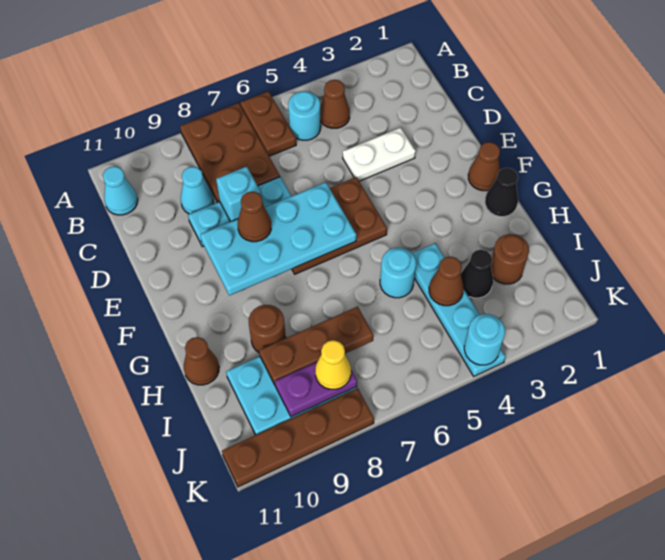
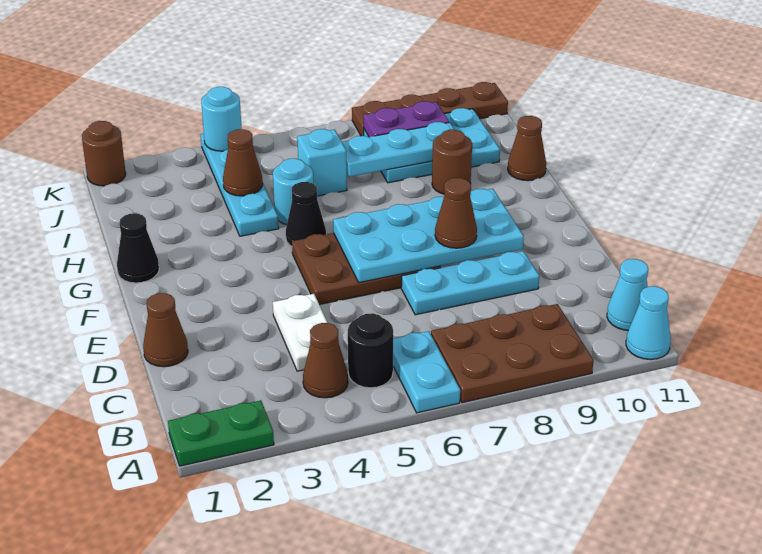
none -> green 1x2 plate [168,400,274,466]
brown 1x2 plate [241,91,296,156] -> cyan 1x2 plate [393,331,460,413]
brown 2x3 plate [180,103,280,202] -> brown 2x3 plate turned to [431,304,594,403]
cyan 1x1 round brick [288,91,321,140] -> black 1x1 round brick [348,313,393,388]
cyan 1x1 cone [181,167,213,214] -> cyan 1x1 cone moved to [626,286,671,360]
white 1x2 plate [343,128,416,181] -> white 1x2 plate turned to [273,294,328,371]
cyan 1x1 brick [216,166,261,222] -> cyan 1x1 brick moved to [297,129,347,196]
brown 1x1 cone [468,142,500,191] -> brown 1x1 cone moved to [143,293,188,367]
brown 1x1 round brick [491,234,529,284] -> brown 1x1 round brick moved to [82,121,126,186]
black 1x1 cone [461,250,493,298] -> black 1x1 cone moved to [286,182,326,246]
brown 1x3 plate [259,307,374,385] -> cyan 1x3 plate [342,122,454,177]
yellow 1x1 cone [315,340,351,389] -> none

